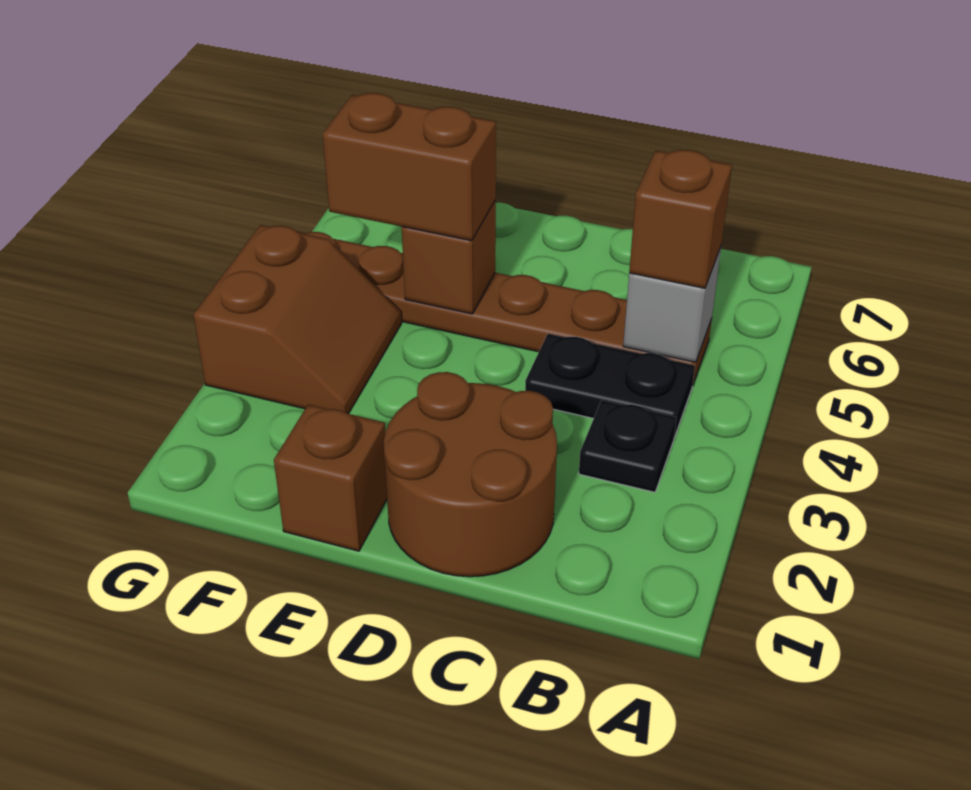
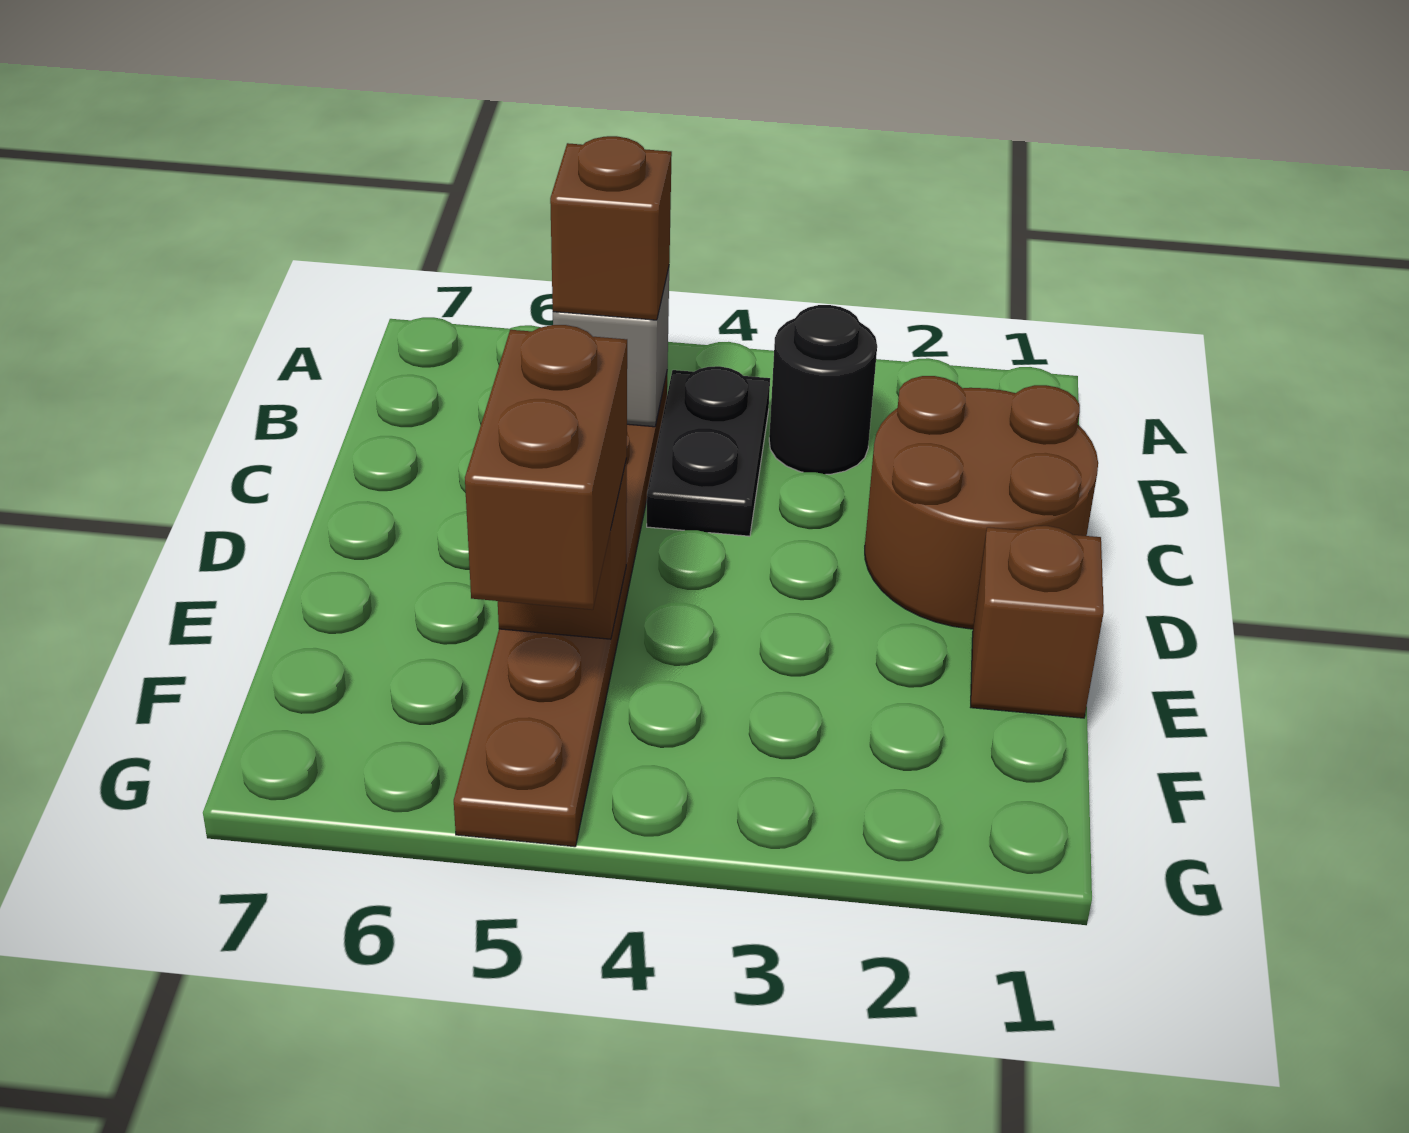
black 1x1 plate [579,400,677,492] -> black 1x1 round brick [769,305,877,474]
brown 2x2 slope [193,225,401,414] -> none

